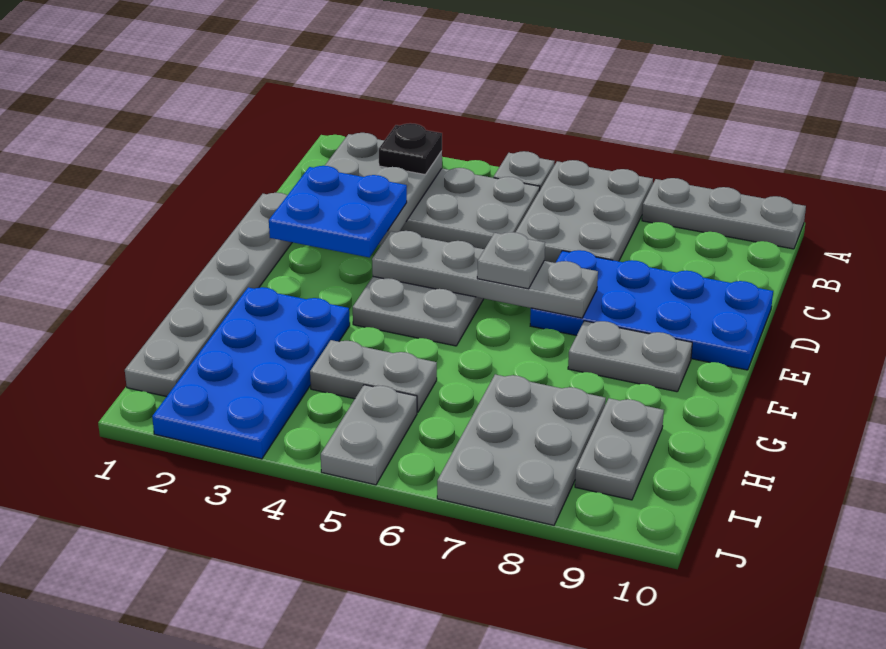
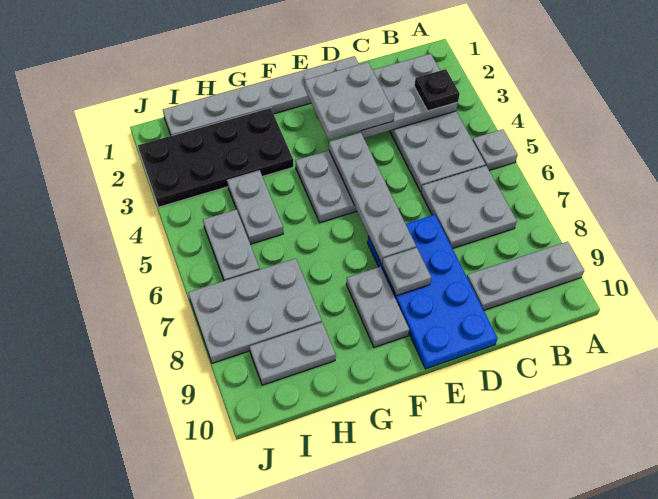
grey 2x3 plate [515,160,653,263] -> grey 2x2 plate [421,166,517,249]
grey 1x3 plate [642,178,806,249] -> grey 1x3 plate turned to [467,241,584,310]
blue 2x2 plate [269,166,407,257] -> grey 2x2 plate [305,62,394,140]
grey 1x1 plate [477,232,545,289] -> grey 1x1 plate moved to [382,248,431,296]
blue 2x4 plate [152,287,350,459] -> black 2x4 plate [138,108,293,207]
grey 1x2 plate [321,385,417,485] -> grey 1x2 plate turned to [203,209,260,281]

